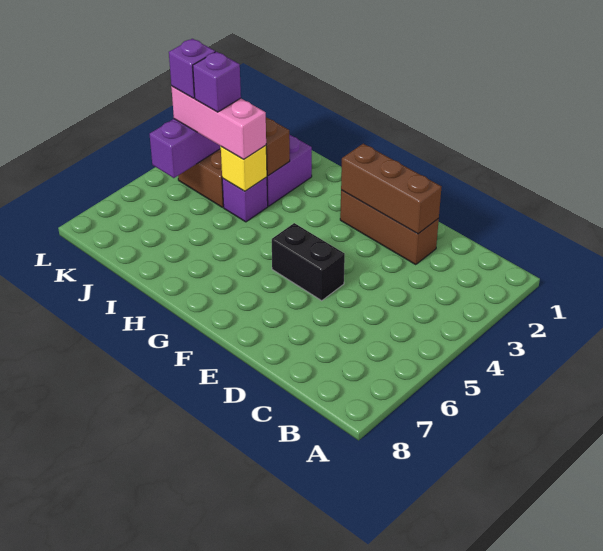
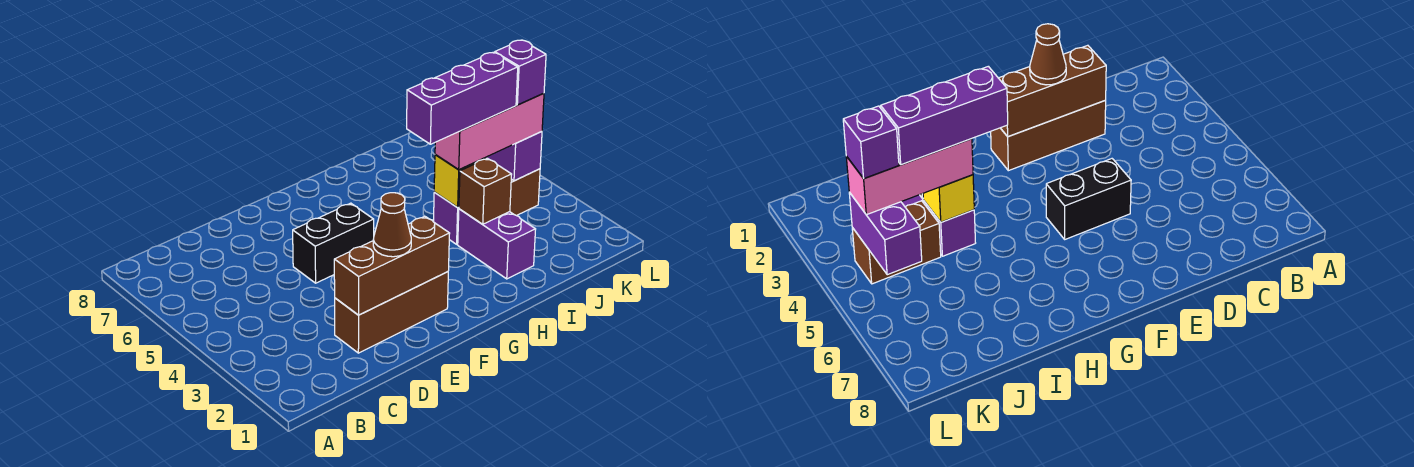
none -> brown 1x1 cone [373,193,411,257]
purple 1x1 brick [193,52,241,112] -> purple 1x3 brick [407,52,518,144]

